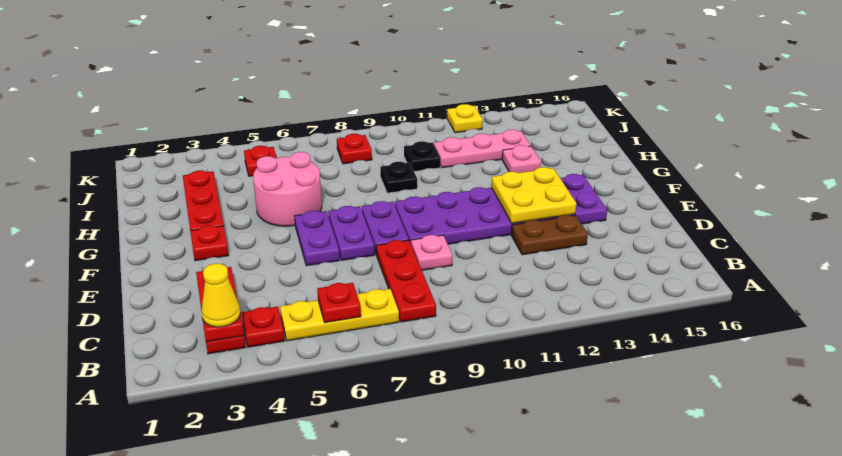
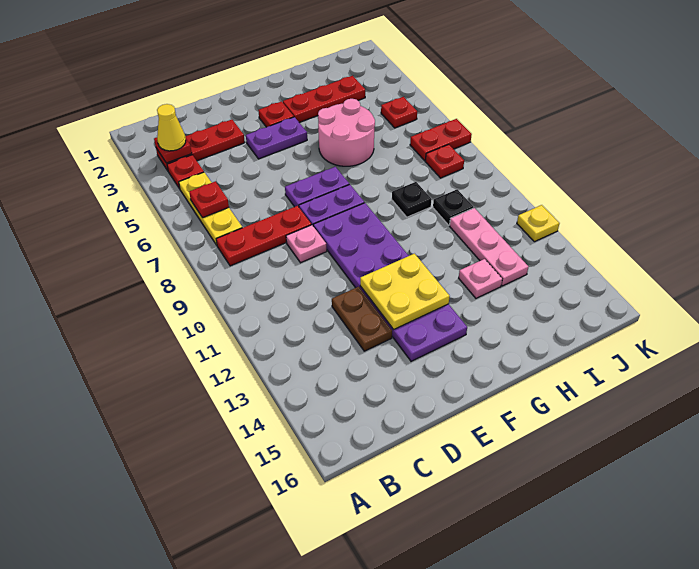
purple 1x2 plate [295,211,340,266] -> purple 1x2 plate moved to [246,117,307,159]
none -> red 1x2 plate [410,119,472,161]

